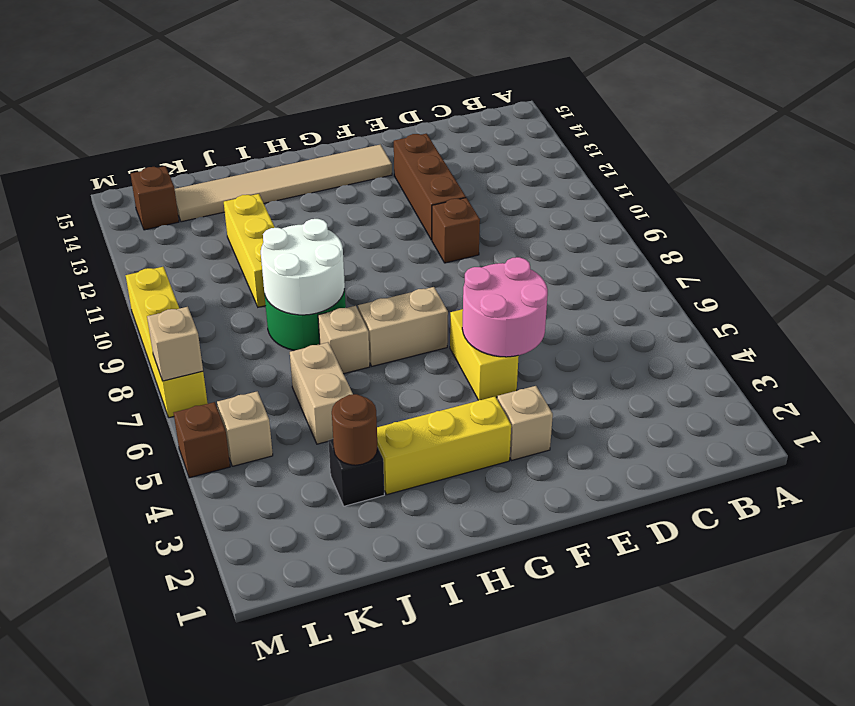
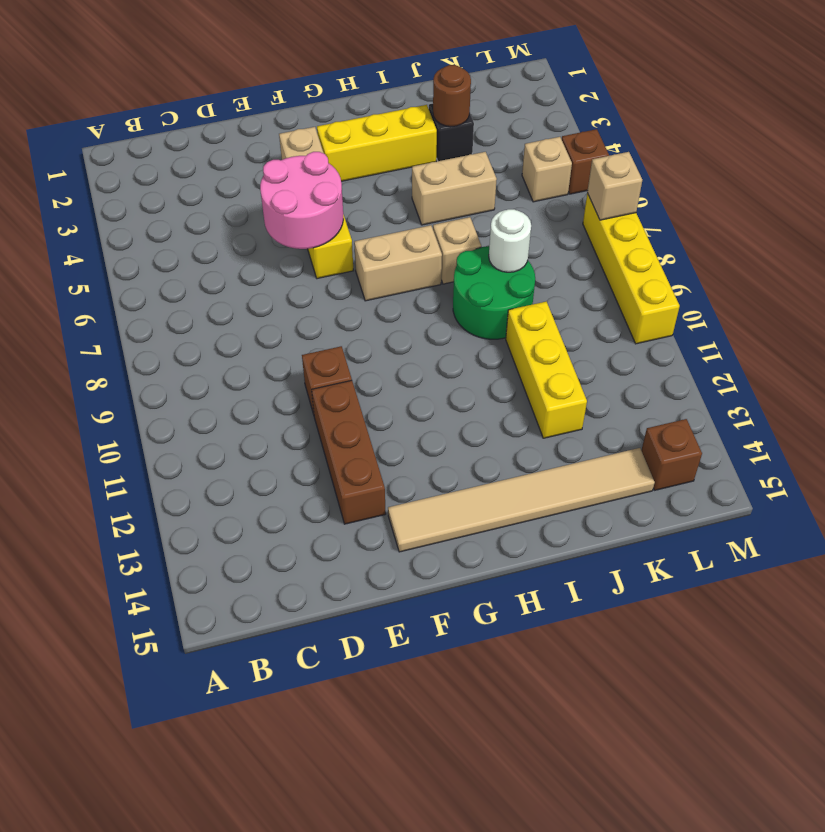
white 2x2 round brick [261,219,345,315] -> white 1x1 round brick [489,209,531,272]
tan 1x2 brick [290,342,353,444] -> tan 1x2 brick turned to [412,152,497,225]

